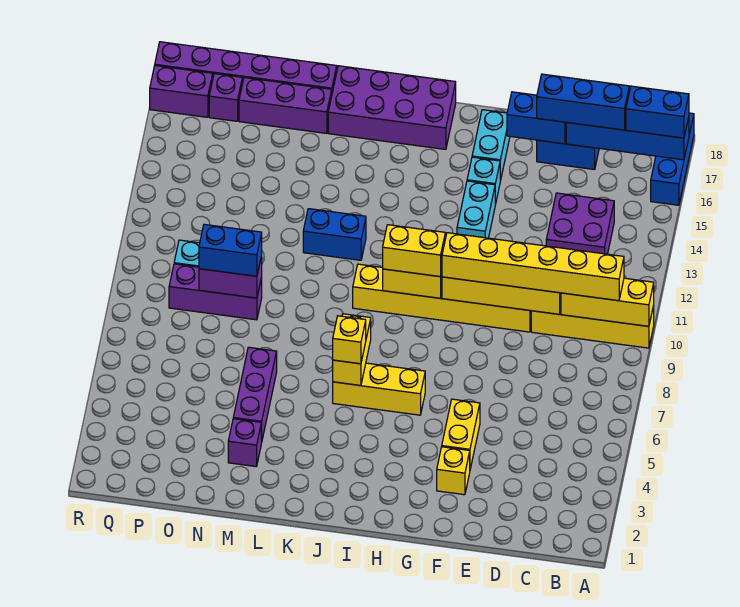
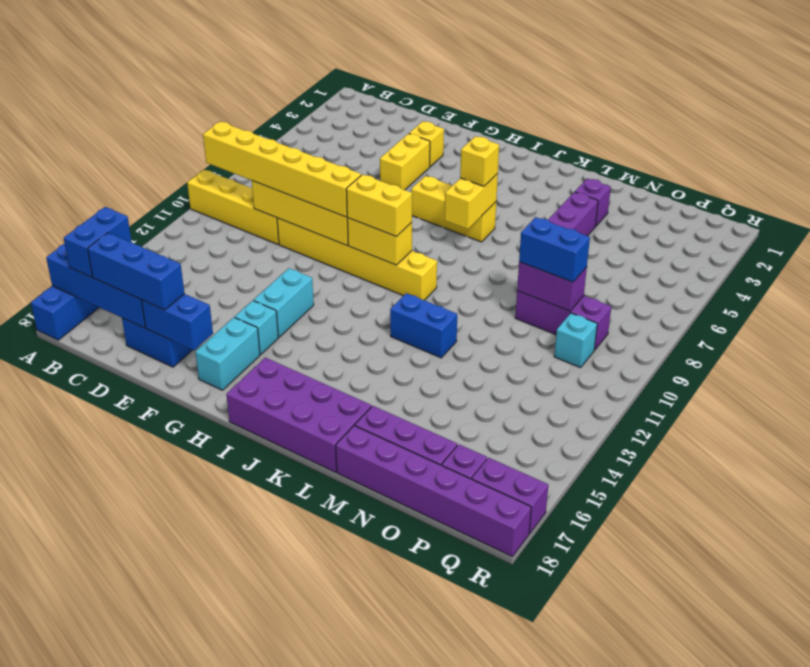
yellow 1x3 brick [561,278,654,326] -> none
blue 1x2 brick [626,86,689,138] -> blue 1x2 brick turned to [64,207,132,277]
purple 2x2 brick [546,193,614,254] -> none

